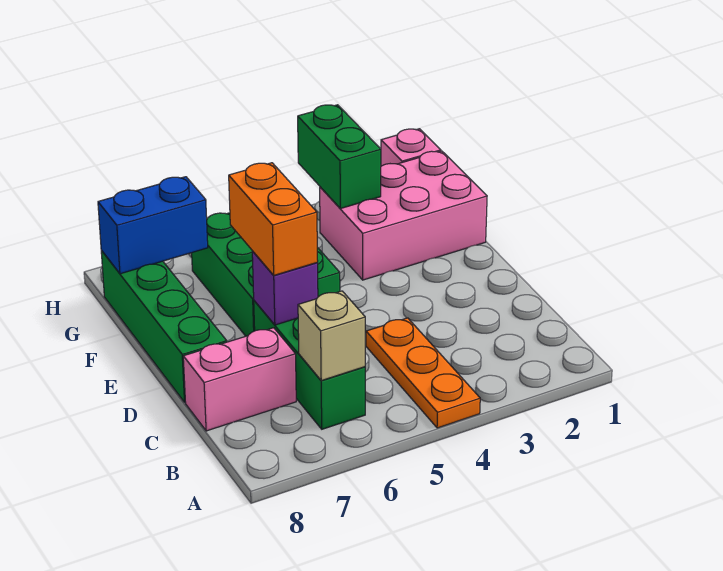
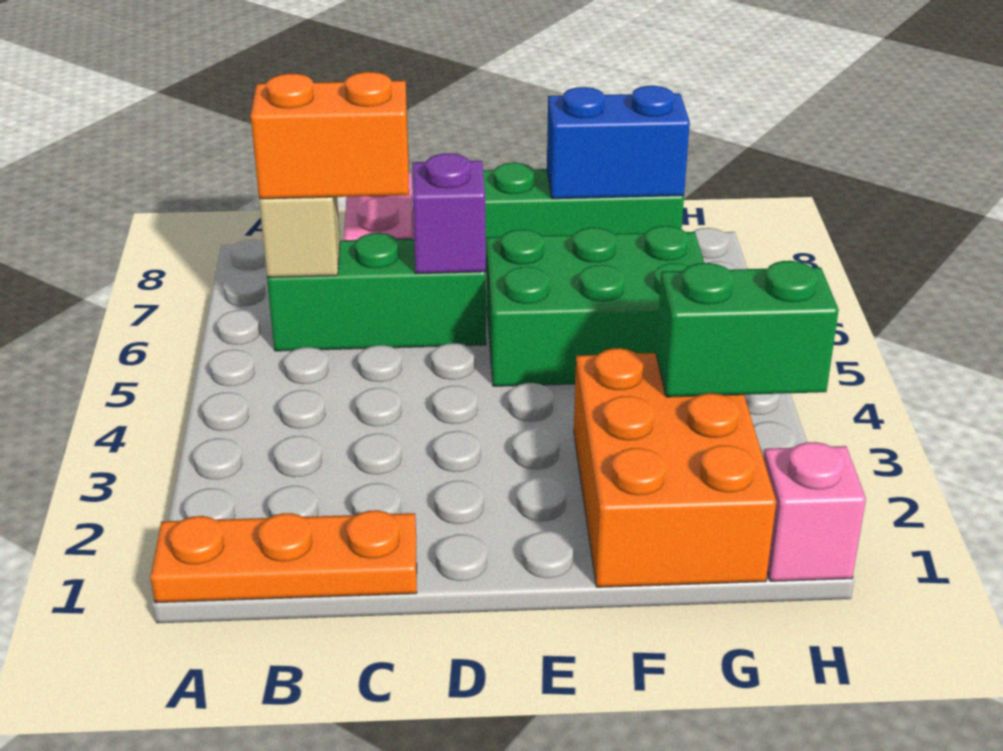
orange 1x3 plate [366,318,480,428] -> orange 1x3 plate moved to [151,510,417,603]
orange 1x2 brick [229,163,318,275] -> orange 1x2 brick moved to [251,72,409,199]
pink 2x3 brick [320,151,487,280] -> orange 2x3 brick [574,348,776,587]
blue 1x2 brick [98,177,208,274] -> blue 1x2 brick turned to [547,86,690,199]

